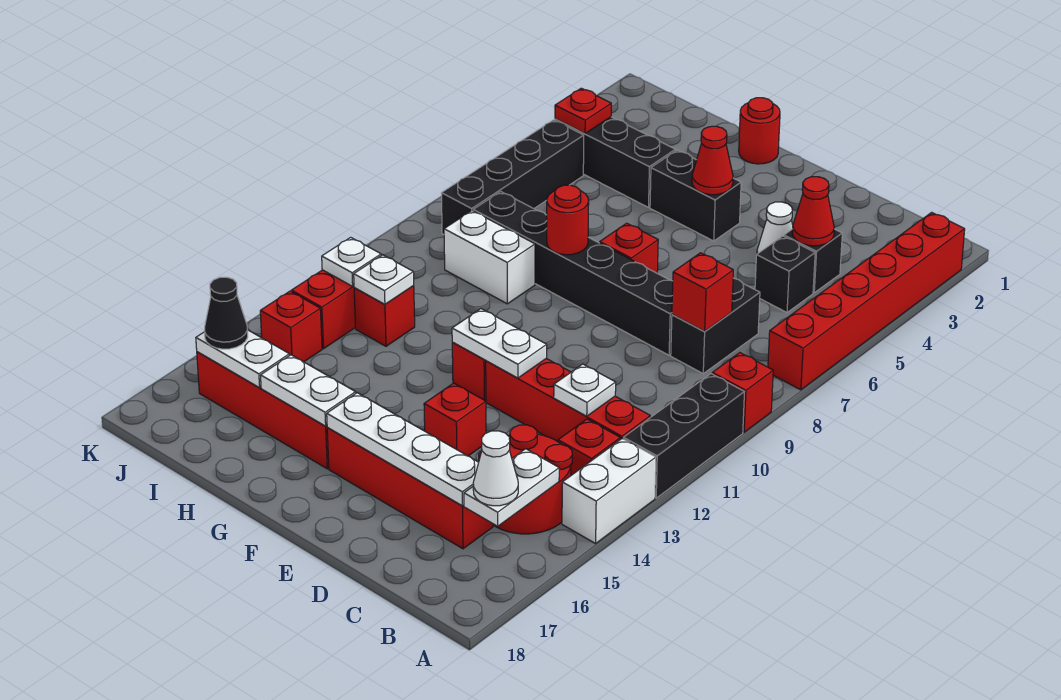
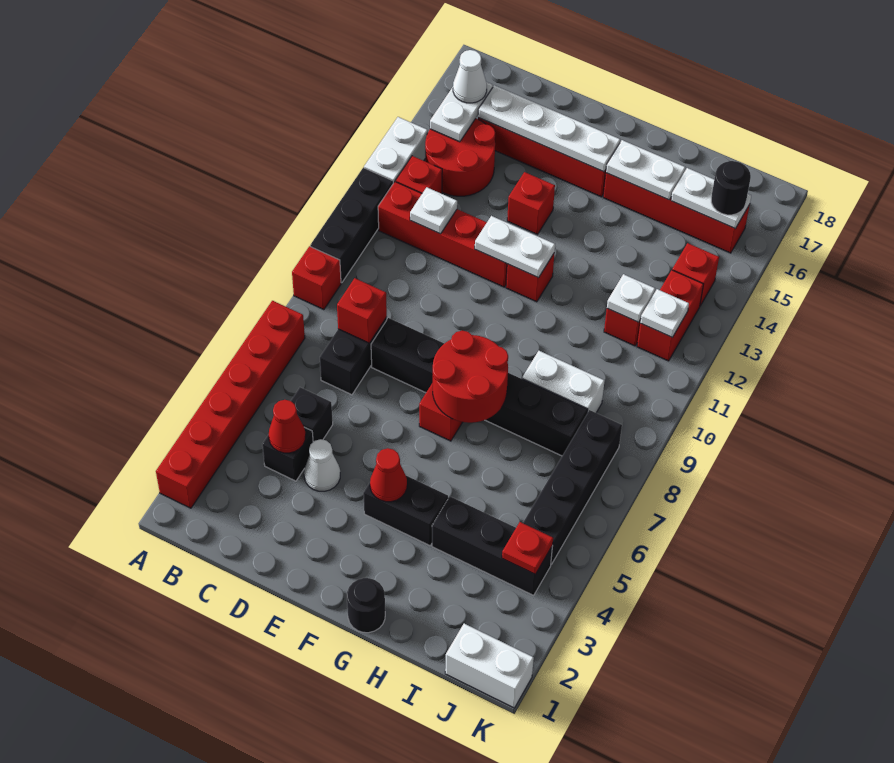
red 1x1 round brick [739,98,780,164] -> black 1x1 round brick [347,578,385,633]
red 1x1 round brick [547,185,589,255] -> red 2x2 round brick [433,331,508,423]
none -> white 1x2 brick [445,624,534,708]
black 1x1 cone [205,277,248,349] -> black 1x1 round brick [711,161,751,215]

